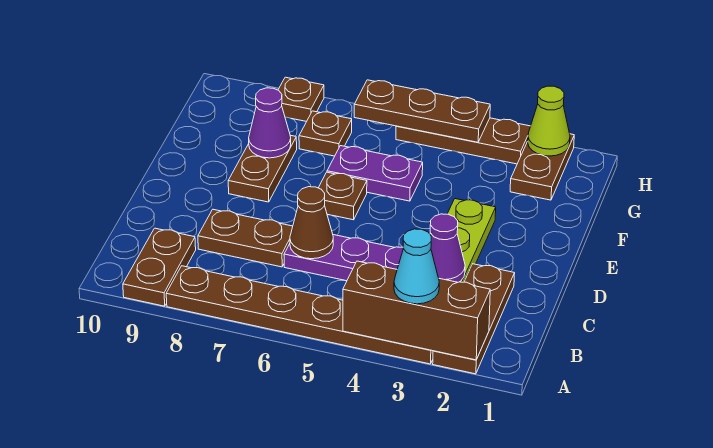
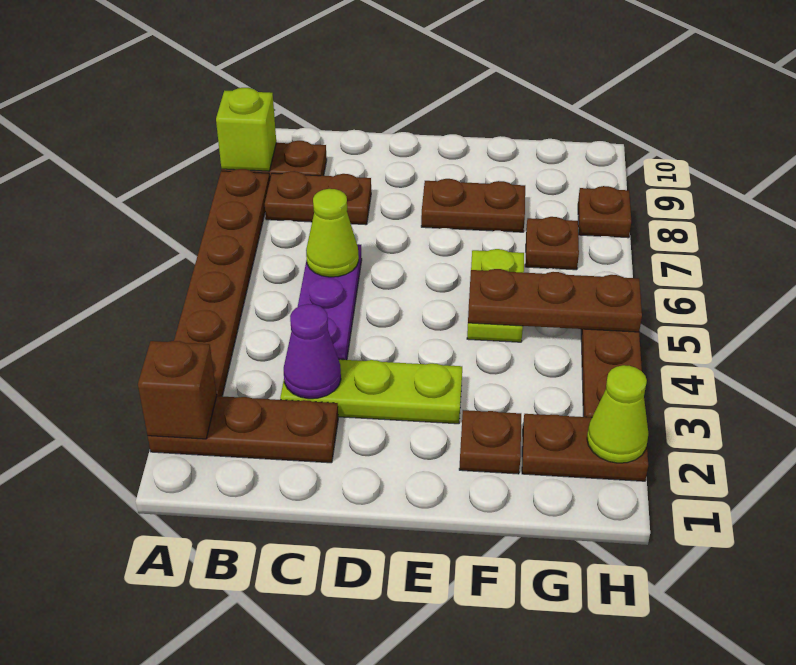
brown 1x3 brick [343,261,490,360] -> brown 1x1 brick [138,341,217,439]
cyan 1x1 cone [394,229,439,304] -> none
none -> lime 1x1 brick [216,88,276,171]
brown 1x1 cone [290,187,333,259] -> lime 1x1 cone [306,189,359,277]
brown 1x2 plate [198,209,293,267] -> brown 1x2 plate turned to [265,171,371,225]
brown 1x1 plate [319,172,367,220] -> brown 1x1 plate moved to [459,410,521,474]
purple 1x2 plate [327,146,423,201] -> lime 1x2 plate [467,249,524,342]
purple 1x1 cone [249,88,291,158] -> none
brown 1x3 plate [354,80,490,142] -> brown 1x3 plate turned to [468,269,642,332]

